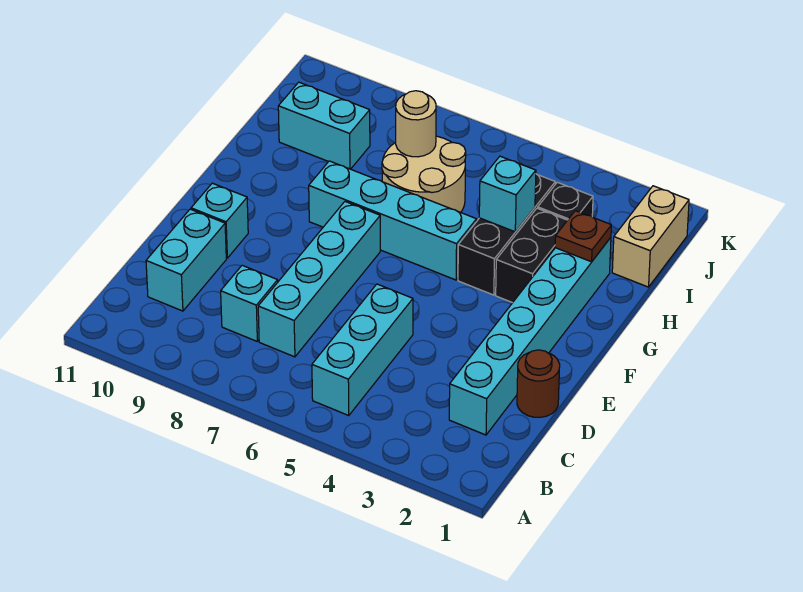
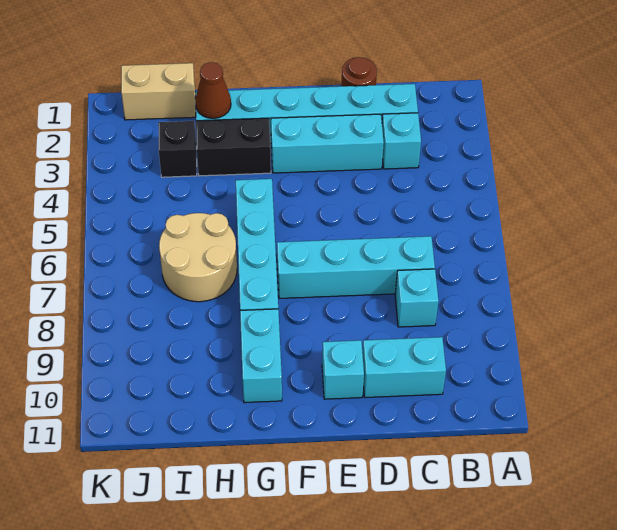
cyan 1x3 brick [312,284,413,416] -> cyan 1x3 brick moved to [271,114,384,173]
black 1x3 brick [458,174,555,295] -> none
brown 1x1 plate [555,211,611,262] -> brown 1x1 cone [195,62,231,118]
cyan 1x1 brick [479,156,536,232] -> cyan 1x1 brick moved to [382,113,421,169]
tan 1x1 round brick [396,91,436,157] -> none
cyan 1x2 brick [278,82,370,169] -> cyan 1x2 brick moved to [240,309,282,403]

